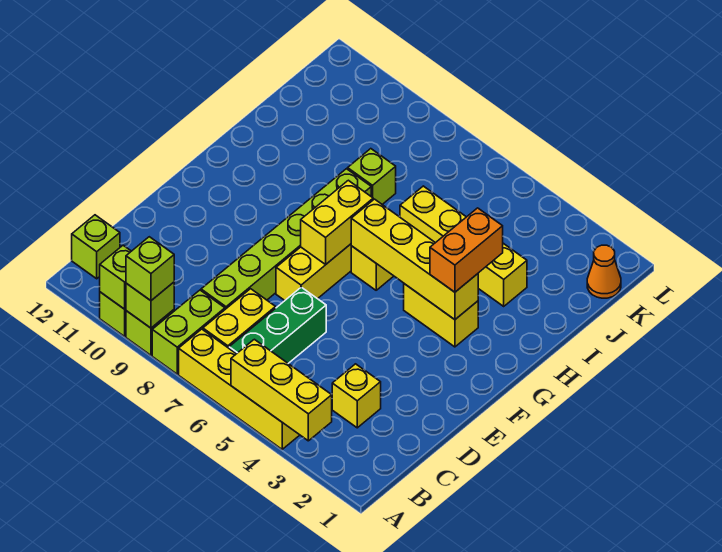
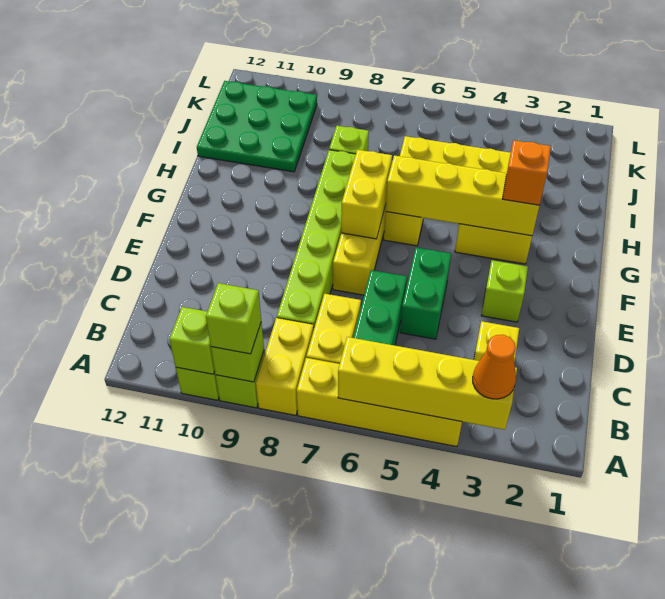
yellow 1x3 brick [231,339,332,441] -> yellow 1x4 brick [338,337,517,430]
lime 1x2 brick [152,290,225,374] -> yellow 1x2 brick [256,318,314,415]
lime 1x1 brick [72,215,120,279] -> lime 1x1 brick moved to [481,260,528,322]
none -> green 1x2 brick [400,247,451,339]
orange 1x2 brick [430,208,503,292] -> orange 1x1 brick [503,140,551,205]
none -> green 3x3 plate [197,81,317,172]
orange 1x1 cone [587,245,621,298] -> orange 1x1 cone moved to [473,335,516,399]

